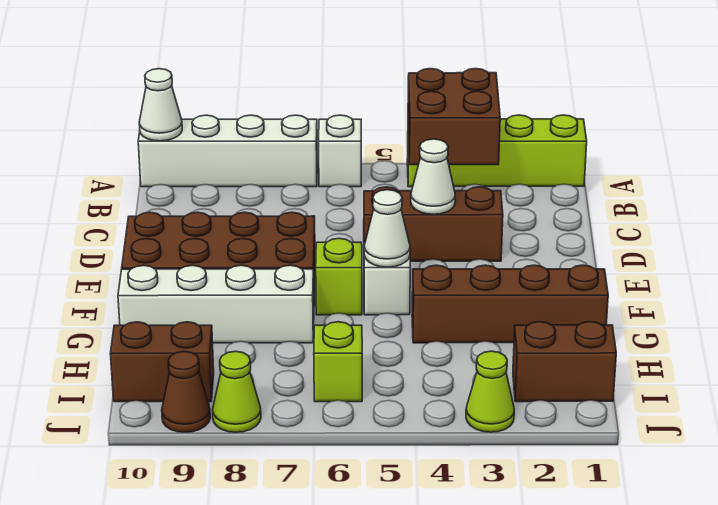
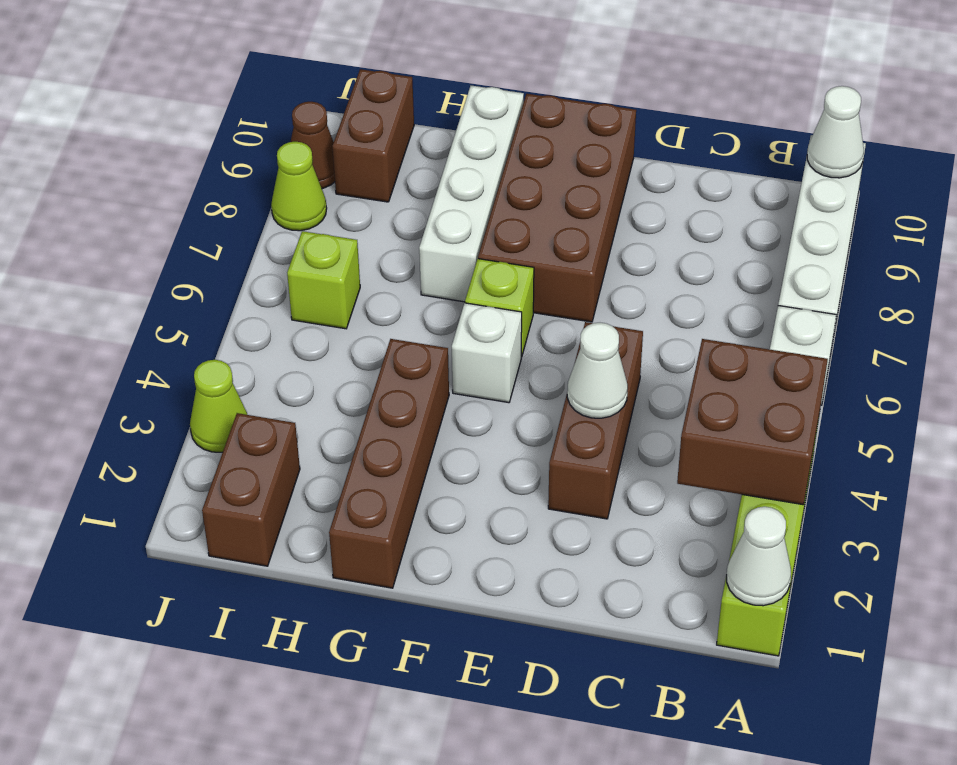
white 1x1 cone [364,190,410,267] -> white 1x1 cone moved to [727,507,791,606]

